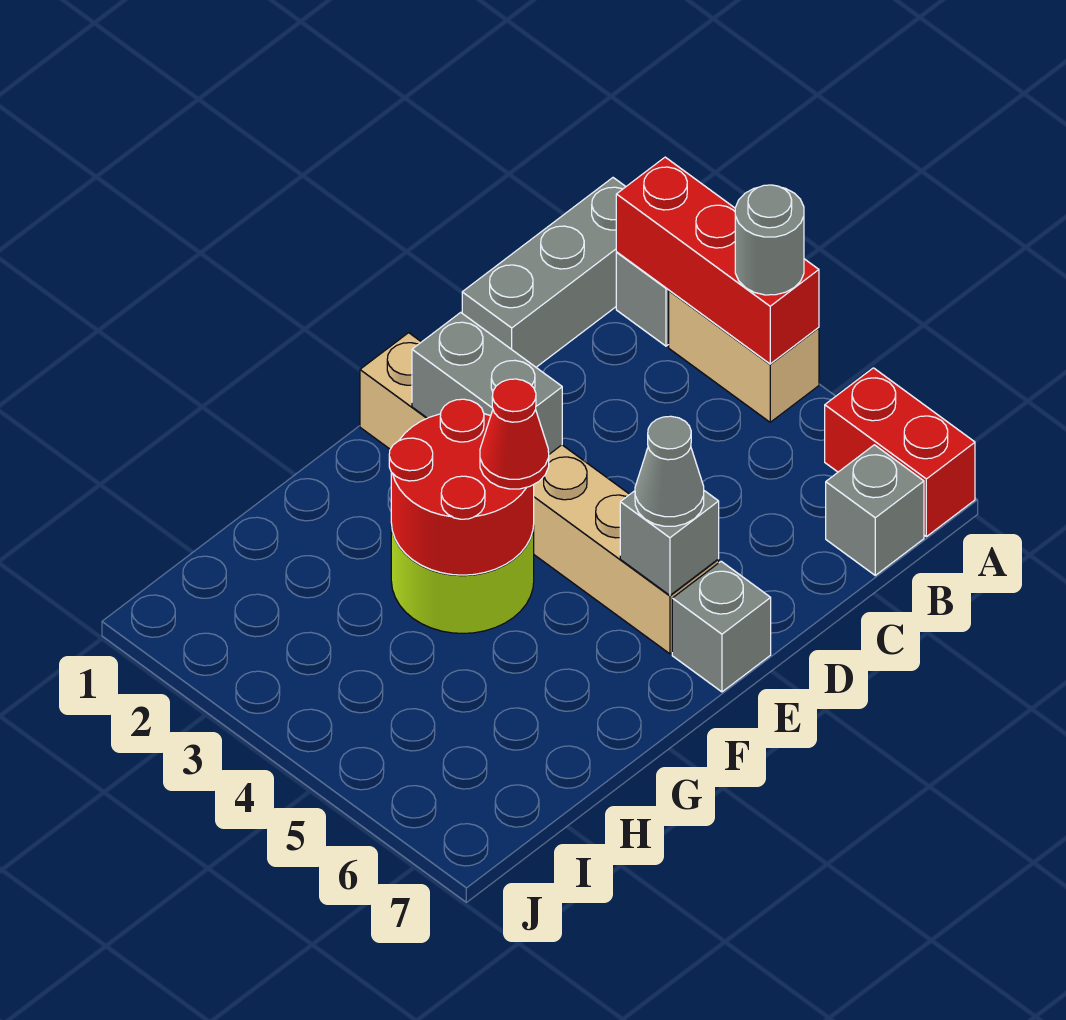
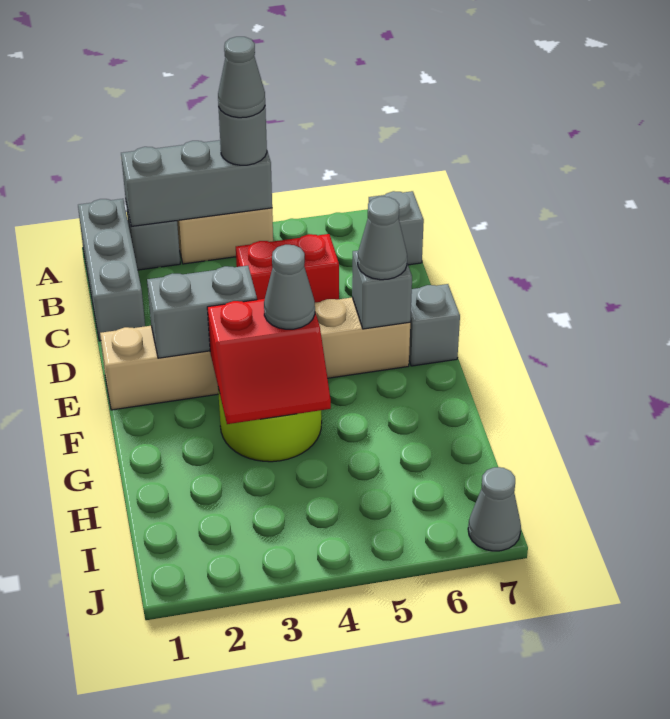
red 1x3 brick [616,157,819,364] -> grey 1x3 brick [121,140,272,226]
none -> grey 1x1 cone [218,37,265,118]
red 1x2 brick [825,368,975,537] -> red 1x2 brick moved to [236,234,339,303]
red 2x2 round brick [389,399,534,575] -> red 2x2 slope [207,299,331,424]
red 1x1 cone [480,379,549,489] -> grey 1x1 cone [264,245,315,329]
none -> grey 1x1 cone [468,467,521,551]

